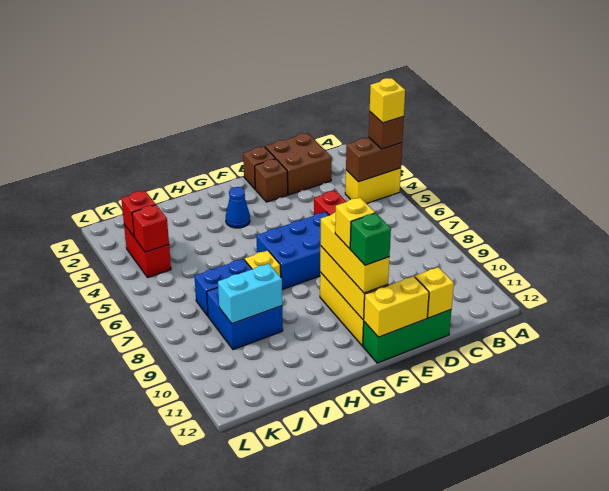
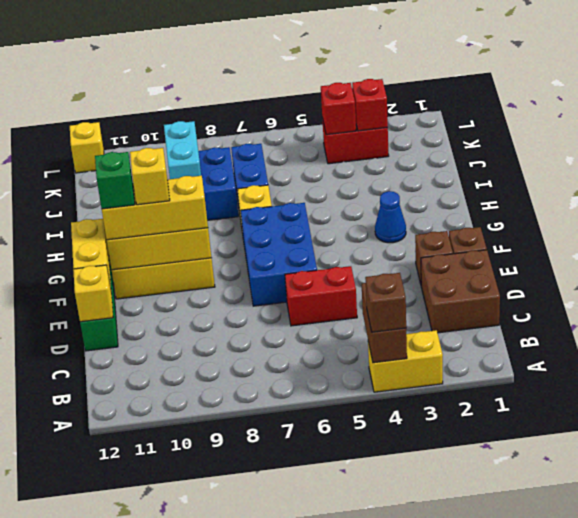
yellow 1x2 brick [345,168,401,204] -> yellow 1x2 brick turned to [368,330,443,392]
yellow 1x1 brick [370,78,405,123] -> yellow 1x1 brick moved to [70,122,104,173]

